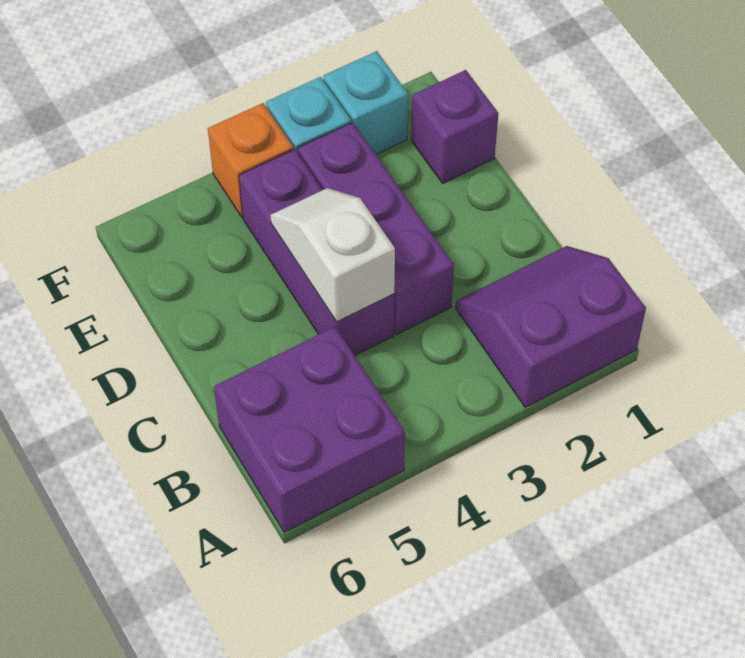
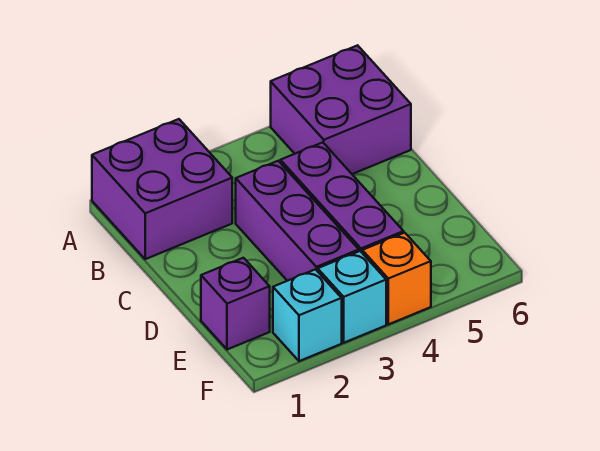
purple 2x2 slope [456,246,646,407] -> purple 2x2 brick [92,119,232,259]
white 1x2 slope [270,188,395,322] -> none

